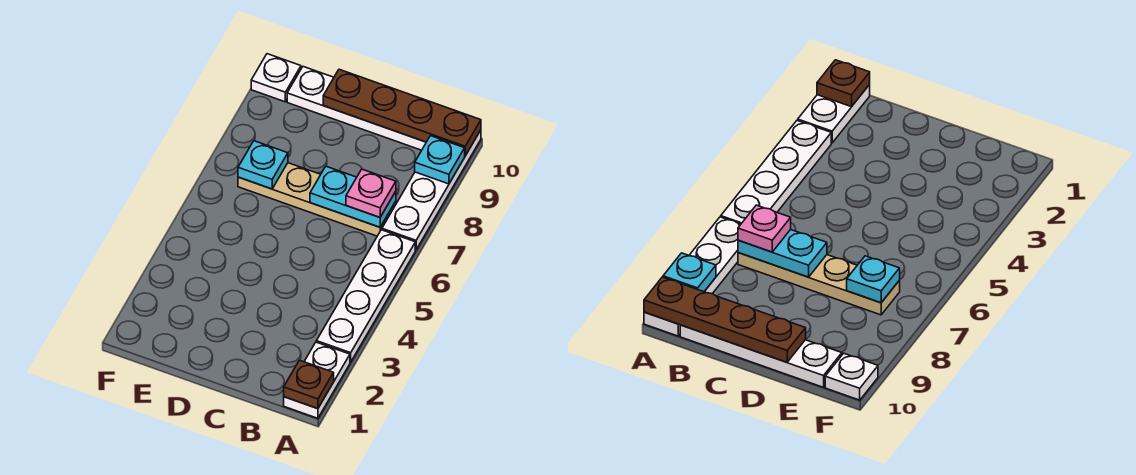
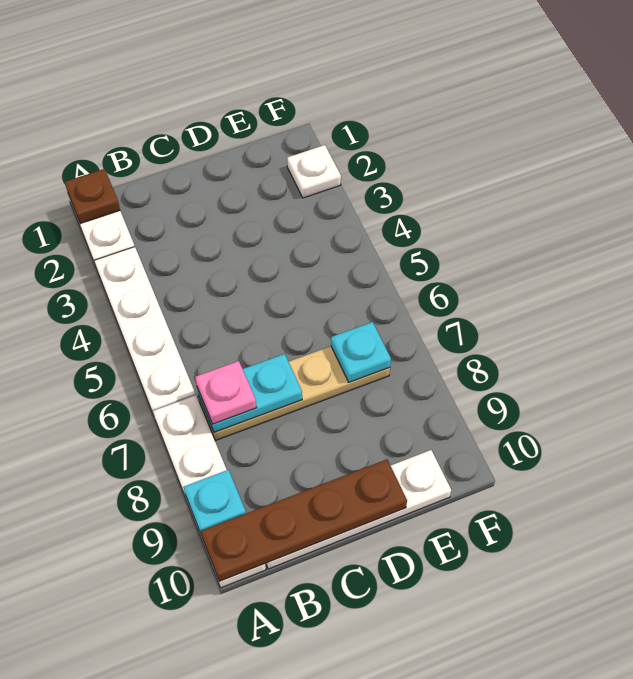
white 1x1 plate [251,54,301,102] -> white 1x1 plate moved to [287,145,341,198]

